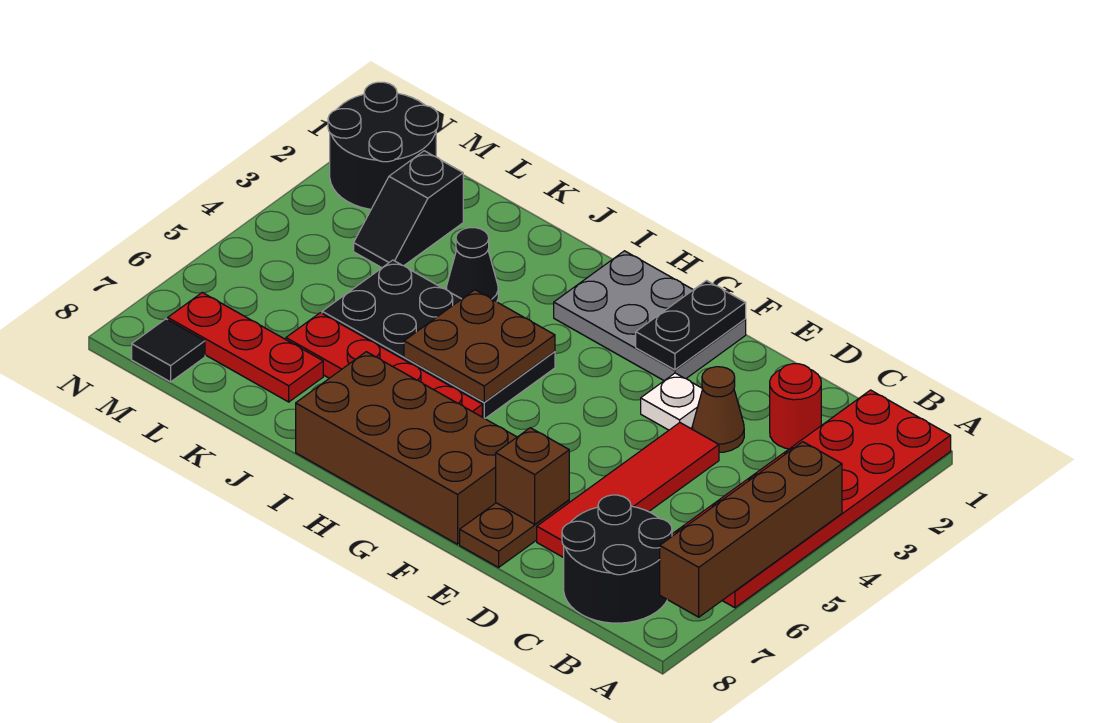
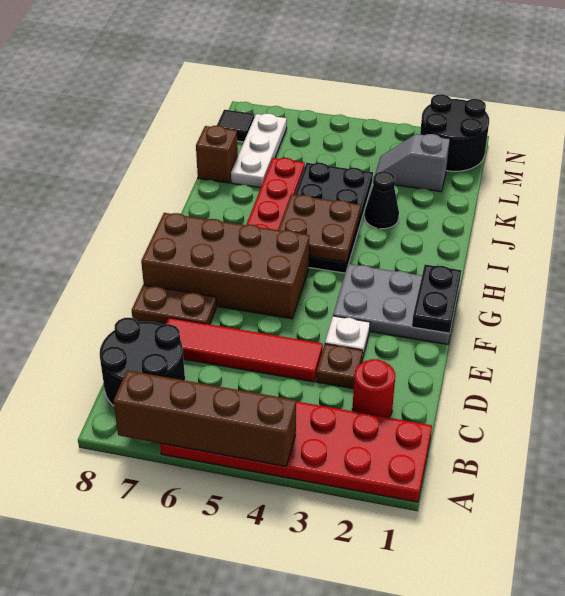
brown 1x1 cone [692,367,744,452] -> brown 1x1 plate [316,344,363,389]
brown 1x1 brick [496,428,569,524] -> brown 1x1 brick moved to [196,126,238,183]
grey 2x3 plate [554,251,746,381] -> grey 2x3 plate turned to [333,264,459,344]
black 1x2 plate [636,281,746,370] -> black 1x2 plate turned to [412,265,461,334]
brown 2x4 brick [296,352,517,544] -> brown 2x4 brick turned to [141,213,309,319]
red 1x3 plate [168,293,323,402] -> white 1x3 plate [231,114,287,188]
black 1x2 slope [354,151,463,268] -> grey 1x2 slope [376,134,450,192]

